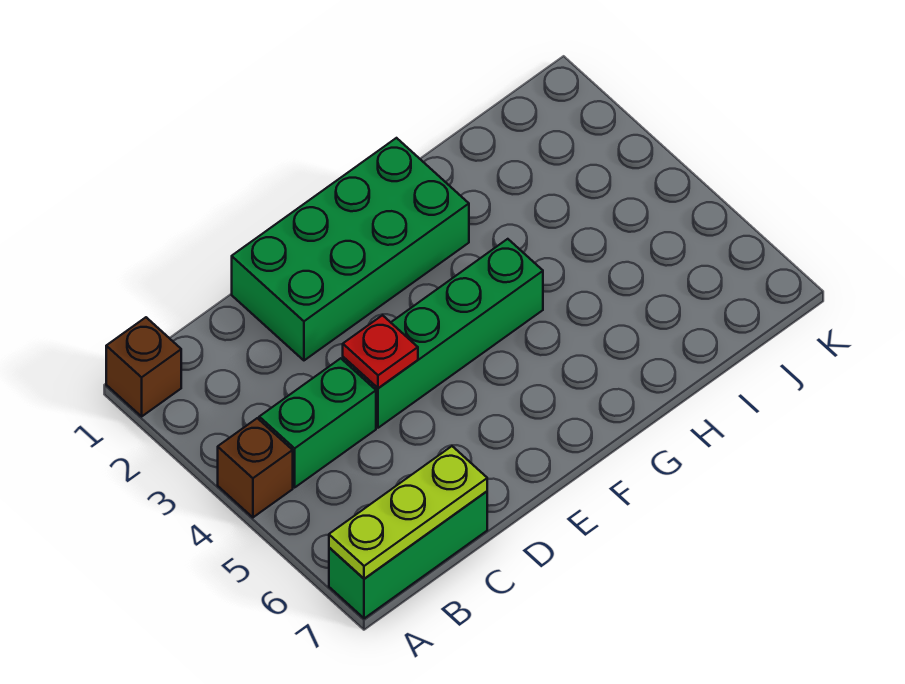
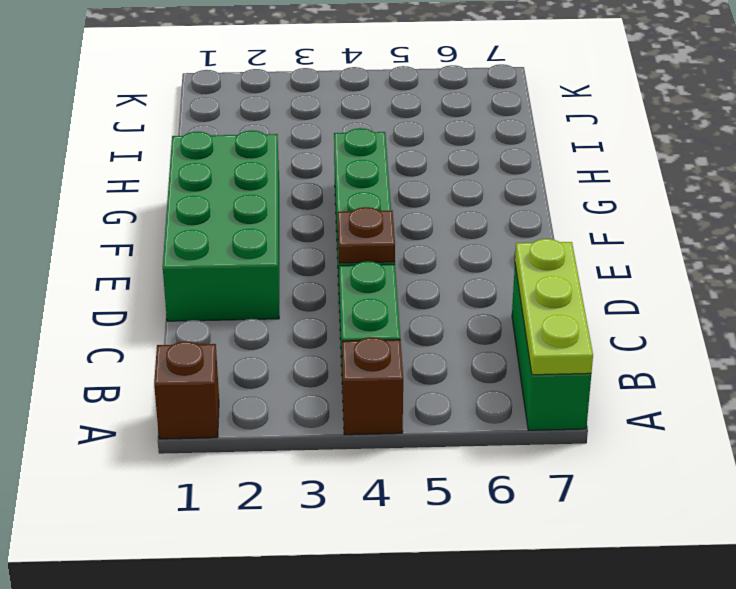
red 1x1 plate [343,315,418,388] -> brown 1x1 plate [338,207,395,263]

